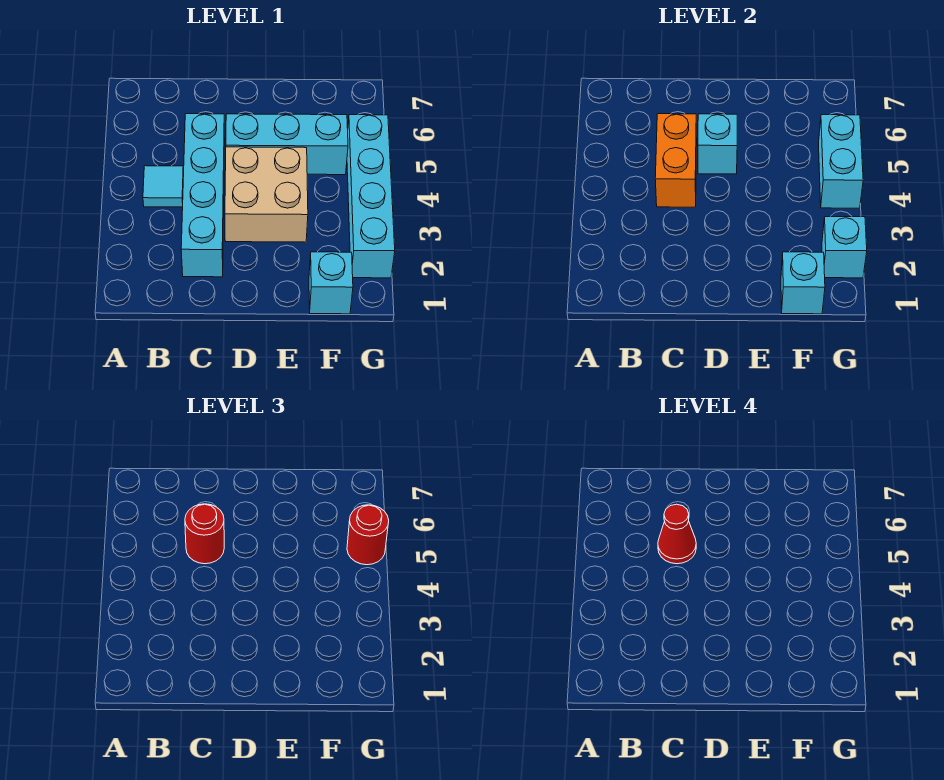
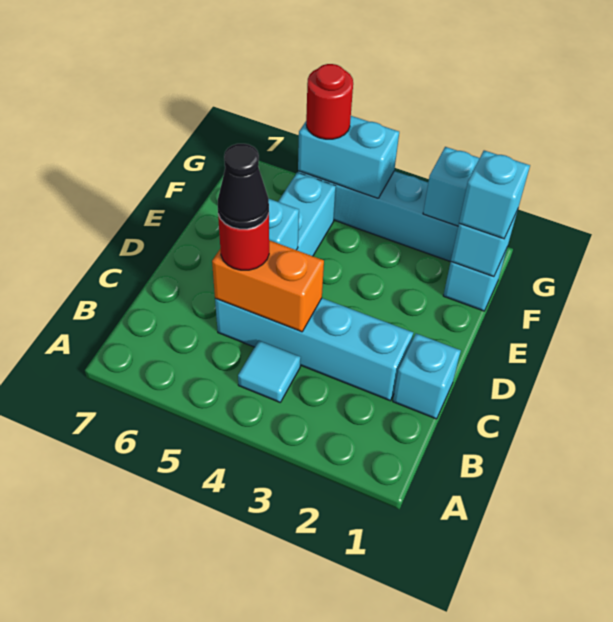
none -> cyan 1x1 brick [393,334,461,419]
red 1x1 cone [658,504,696,564] -> black 1x1 cone [218,144,269,229]
tan 2x2 brick [225,147,308,242] -> none
none -> cyan 1x1 brick [459,150,530,239]

